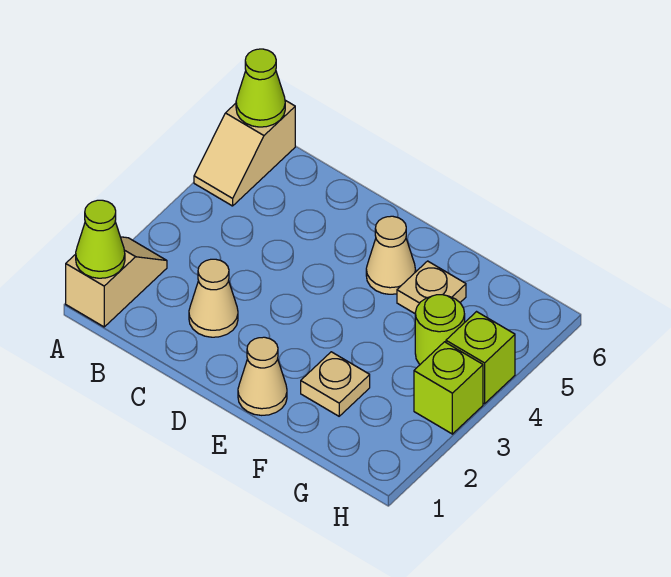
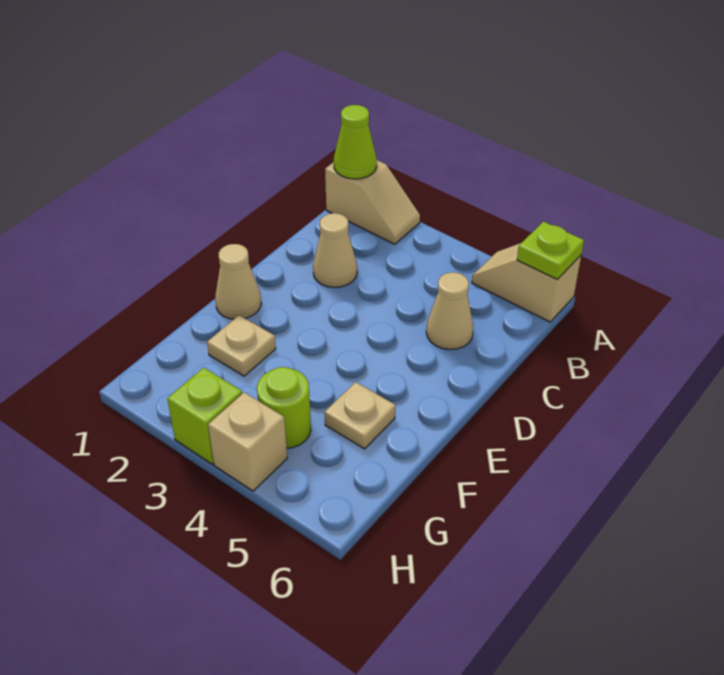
lime 1x1 cone [236,49,285,127] -> lime 1x1 plate [517,222,584,279]
tan 1x1 cone [366,216,416,294] -> tan 1x1 cone moved to [426,272,474,350]
lime 1x1 brick [446,312,515,404] -> tan 1x1 brick [208,392,287,491]

